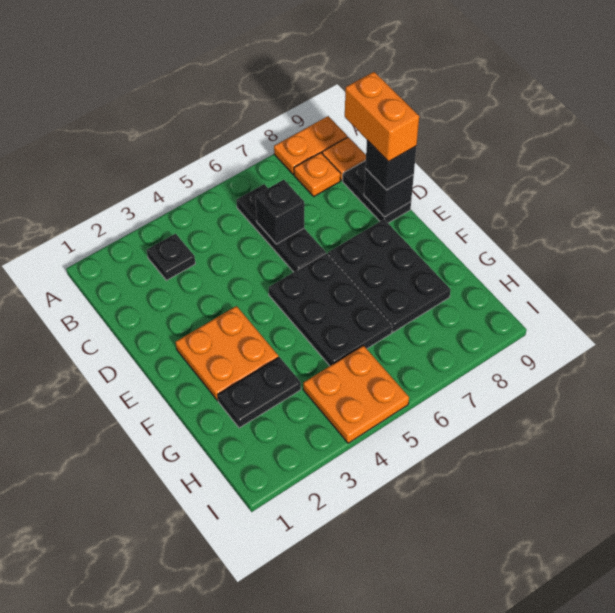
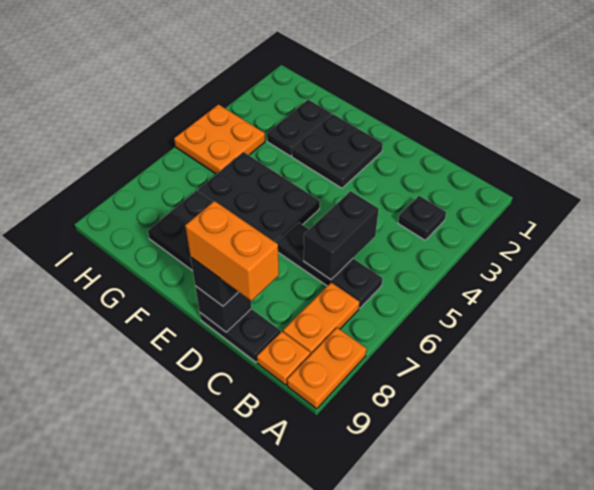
orange 1x1 plate [294,153,341,196] -> orange 1x2 plate [283,282,359,355]
black 1x1 brick [255,180,304,244] -> black 1x2 brick [304,191,379,280]
orange 2x2 plate [176,306,279,401] -> black 2x2 plate [292,114,383,188]

